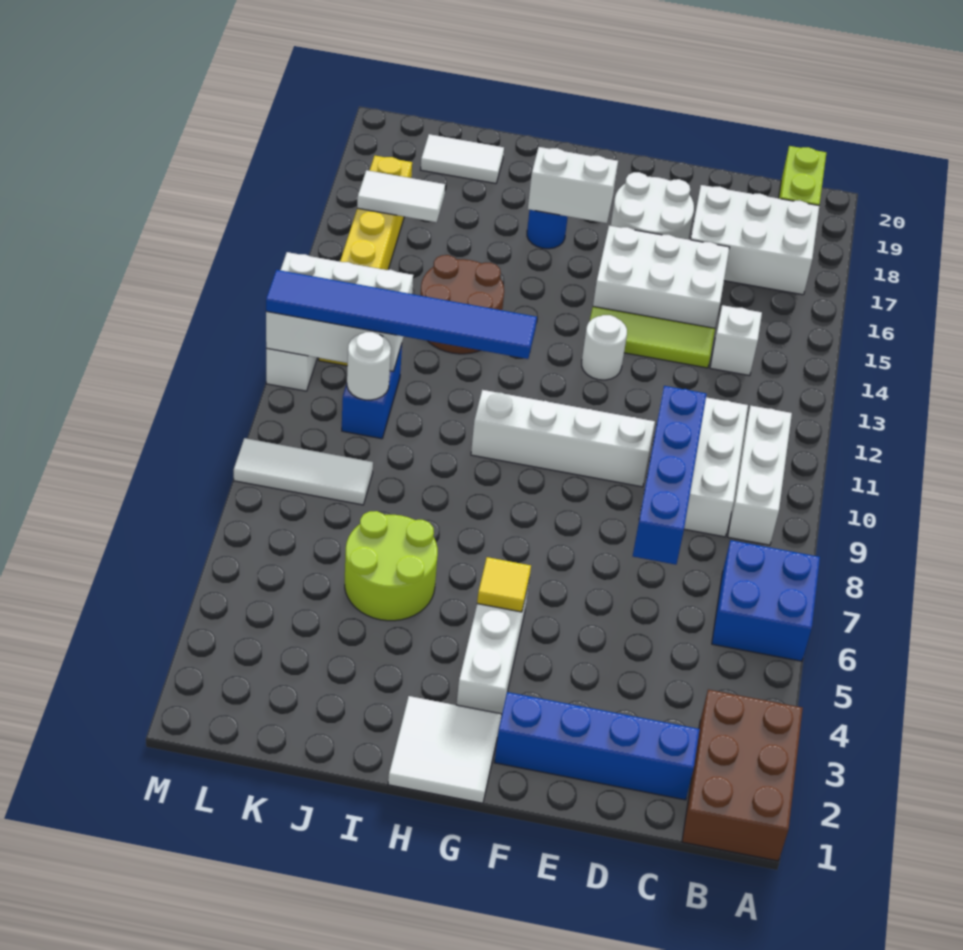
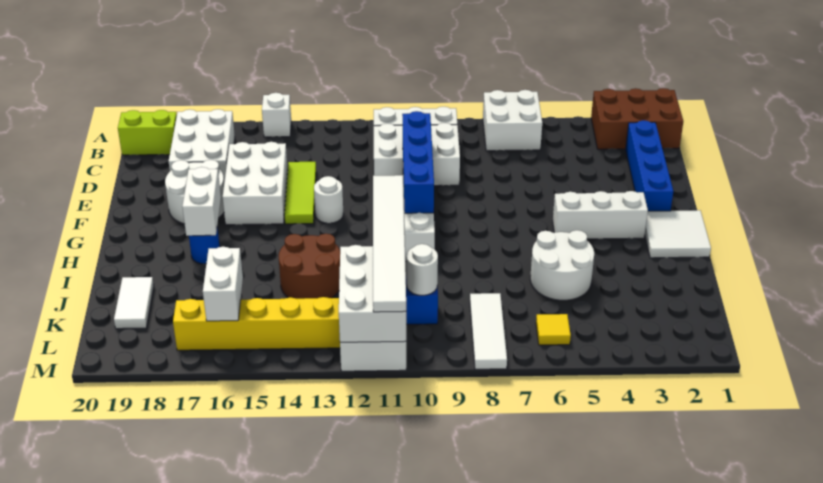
blue 2x2 brick [712,540,820,661] -> white 2x2 brick [483,90,542,151]
white 1x1 brick [710,305,762,376] -> white 1x1 brick moved to [262,93,291,137]
blue 1x4 brick [633,386,707,565] -> blue 1x4 brick turned to [402,111,434,213]
yellow 1x1 tile [477,557,531,612] -> yellow 1x1 tile moved to [536,314,571,345]
blue 1x6 tile [266,270,537,359] -> white 1x6 tile [373,175,406,312]
lime 2x2 round brick [345,511,438,621] -> white 2x2 round brick [530,230,594,300]
white 1x2 tile [357,170,445,222] -> white 1x2 brick [203,247,243,321]

